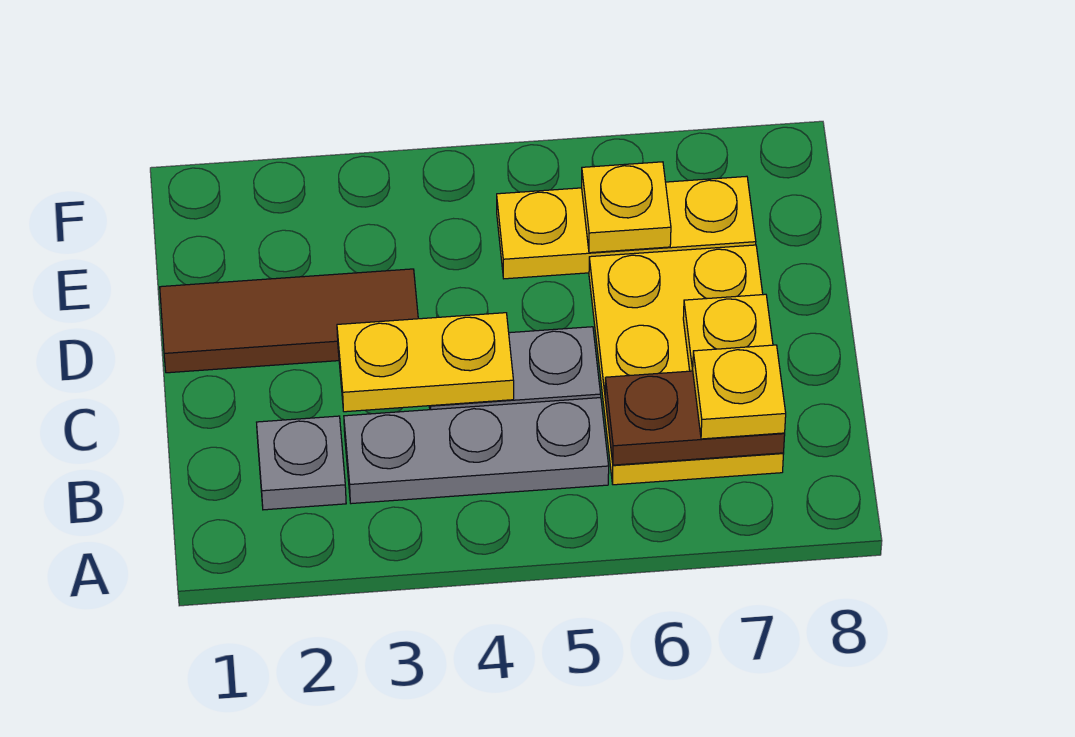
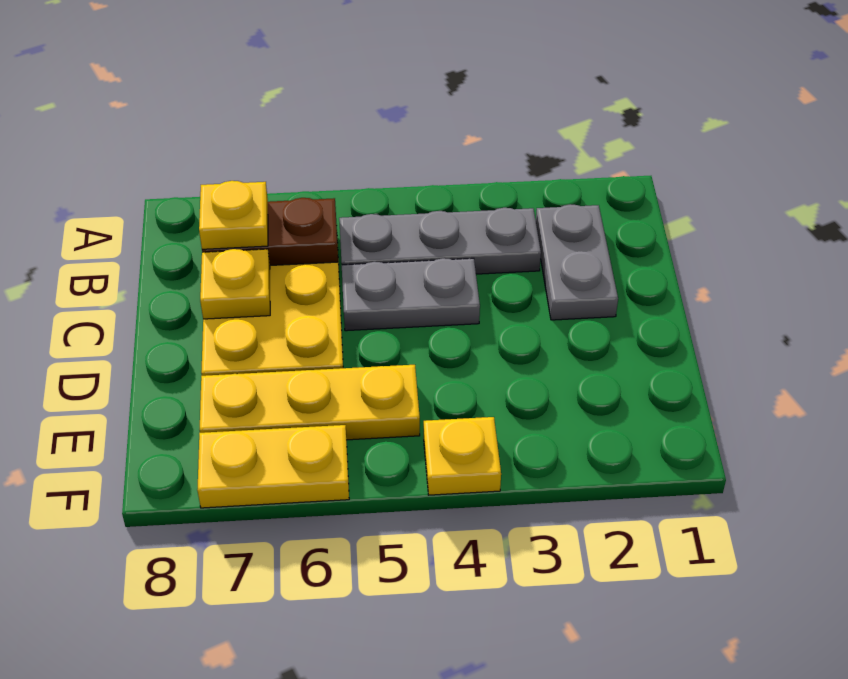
grey 1x1 plate [257,416,346,510] -> grey 1x2 plate [536,204,618,320]
yellow 1x2 plate [337,313,514,412] -> yellow 1x2 plate moved to [197,425,349,508]
brown 1x3 tile [160,269,418,373] -> none
yellow 1x1 plate [582,162,671,253] -> yellow 1x1 plate moved to [424,417,501,495]

